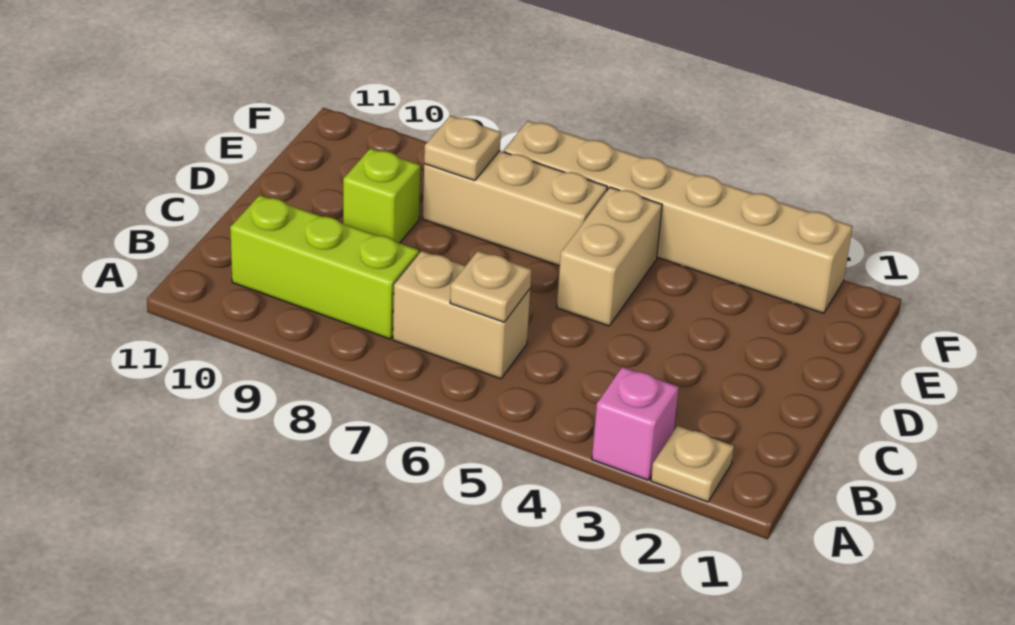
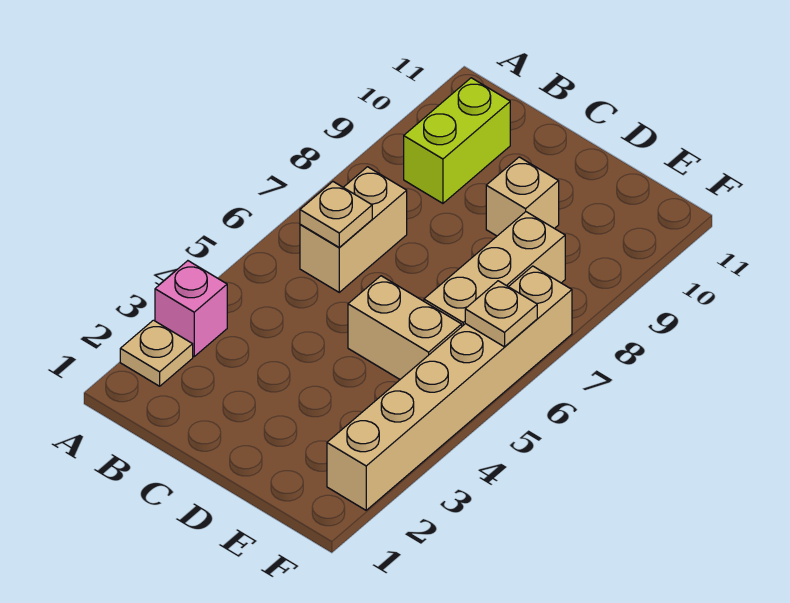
lime 1x3 brick [230,195,419,339] -> lime 1x2 brick [404,78,510,203]
lime 1x1 brick [343,148,420,243] -> tan 1x1 brick [486,157,559,236]
tan 1x1 plate [424,116,501,181] -> tan 1x1 plate moved to [465,281,537,347]

